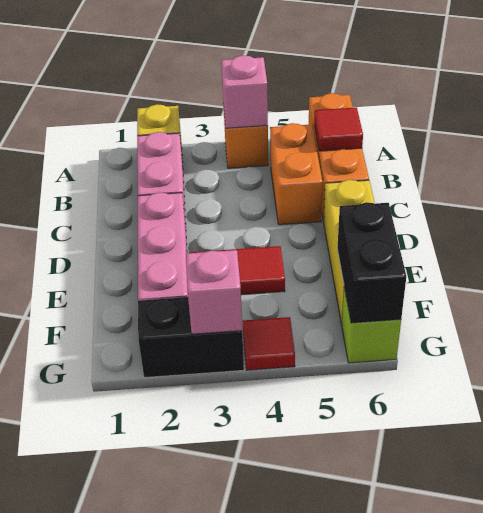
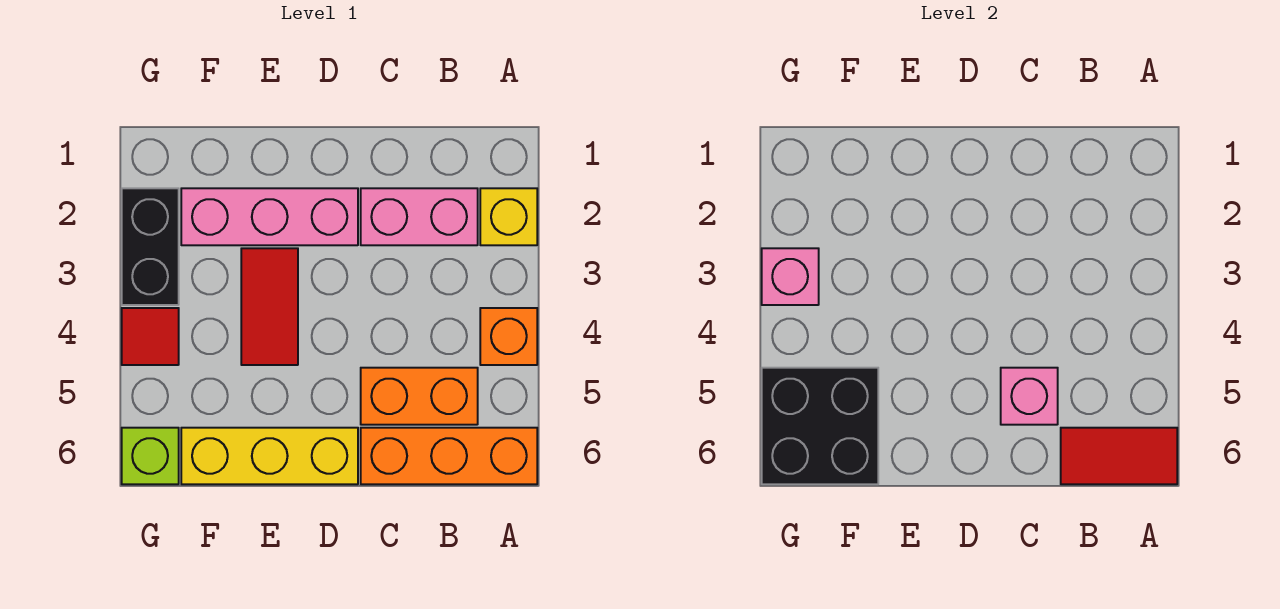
pink 1x1 brick [221,55,268,128] -> pink 1x1 brick moved to [1001,368,1058,425]
red 1x1 tile [314,107,363,151] -> red 1x2 tile [1061,428,1177,484]
black 1x2 brick [337,202,406,323] -> black 2x2 brick [762,368,878,484]

